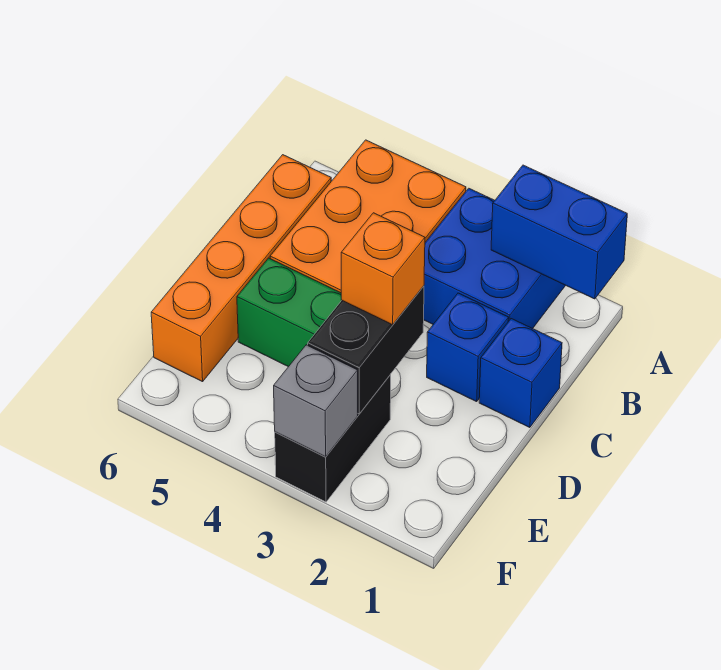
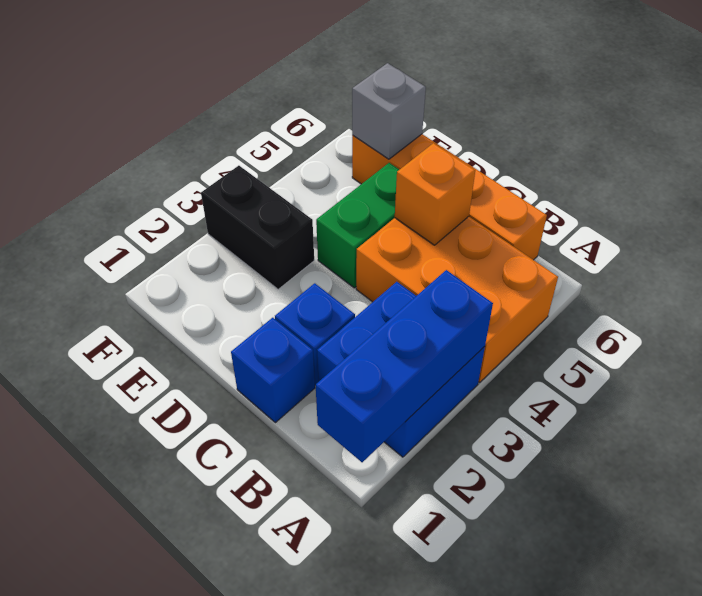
blue 1x2 brick [491,165,627,299] -> blue 1x3 brick [316,270,493,462]
black 1x2 brick [308,286,424,414] -> none
orange 1x1 brick [341,213,425,325] -> orange 1x1 brick moved to [395,143,475,245]
grey 1x1 brick [274,345,358,457] -> grey 1x1 brick moved to [352,63,426,159]

